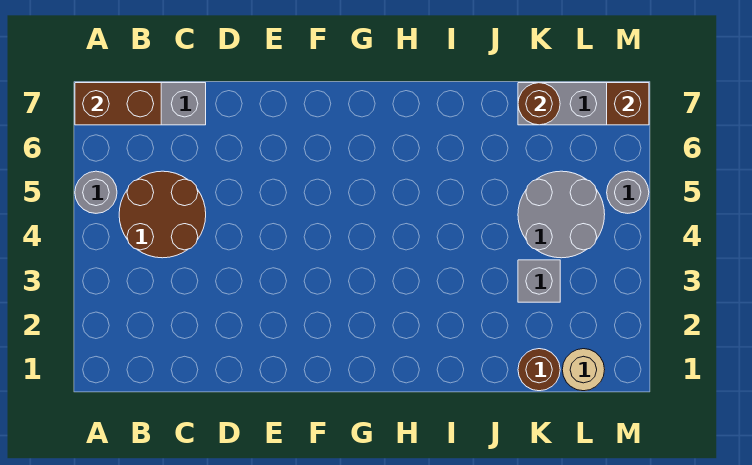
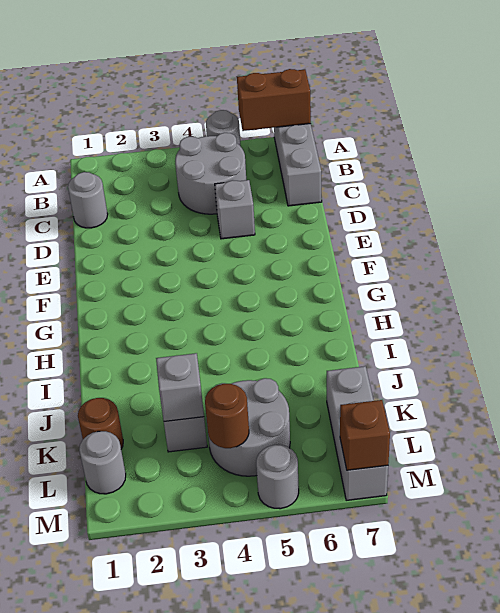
brown 1x2 brick [75,83,161,125] -> brown 1x2 brick turned to [237,69,311,131]
brown 2x2 round brick [119,171,206,258] -> grey 2x2 round brick [175,133,246,214]
none -> grey 1x1 round brick [68,172,108,228]
none -> grey 1x1 brick [215,180,255,239]
none -> grey 1x1 brick [156,353,204,421]
brown 1x1 round brick [518,83,560,125] -> brown 1x1 round brick moved to [205,384,249,448]
tan 1x1 round brick [562,349,605,391] -> grey 1x1 round brick [79,431,126,494]

